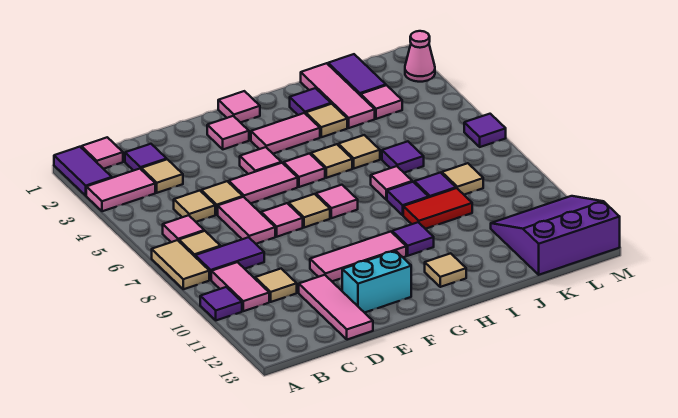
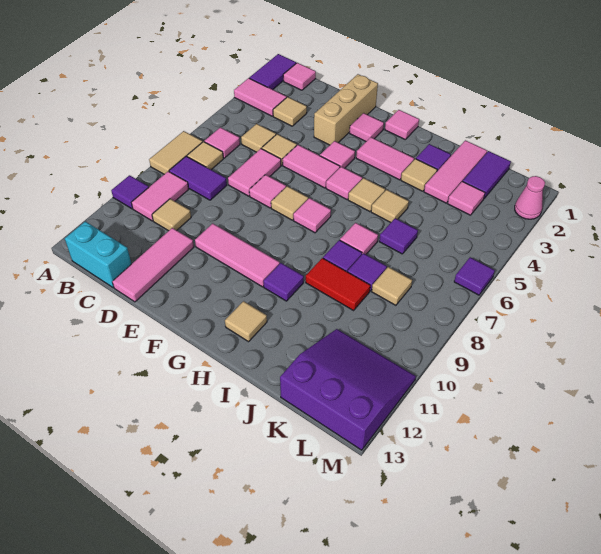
purple 1x1 tile [125,144,167,171] -> none
none -> tan 1x3 brick [314,74,378,145]
cyan 1x2 brick [342,251,411,313] -> cyan 1x2 brick moved to [65,221,131,288]

